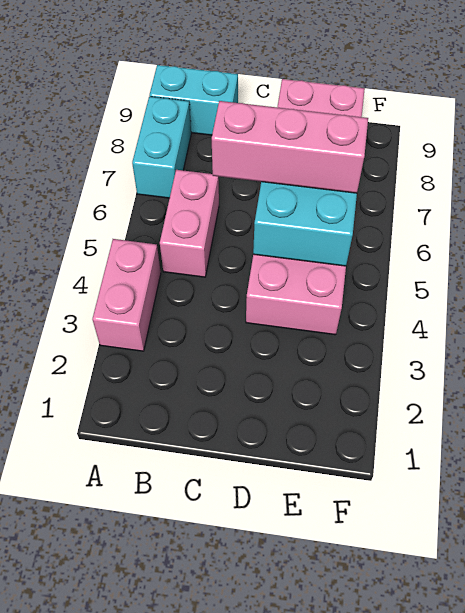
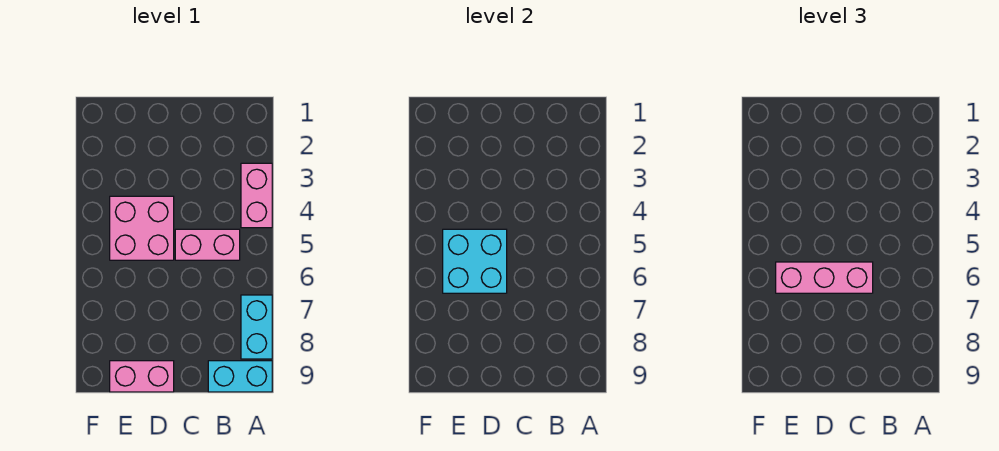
pink 1x2 brick [160,170,219,277] -> pink 1x2 brick turned to [175,229,240,260]

